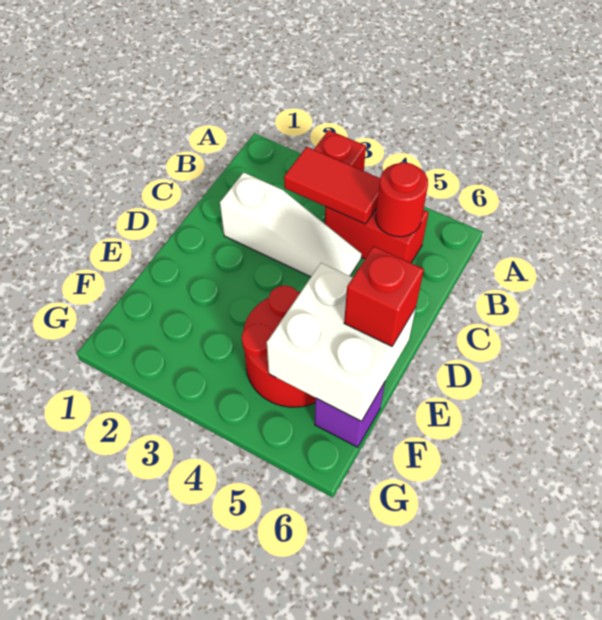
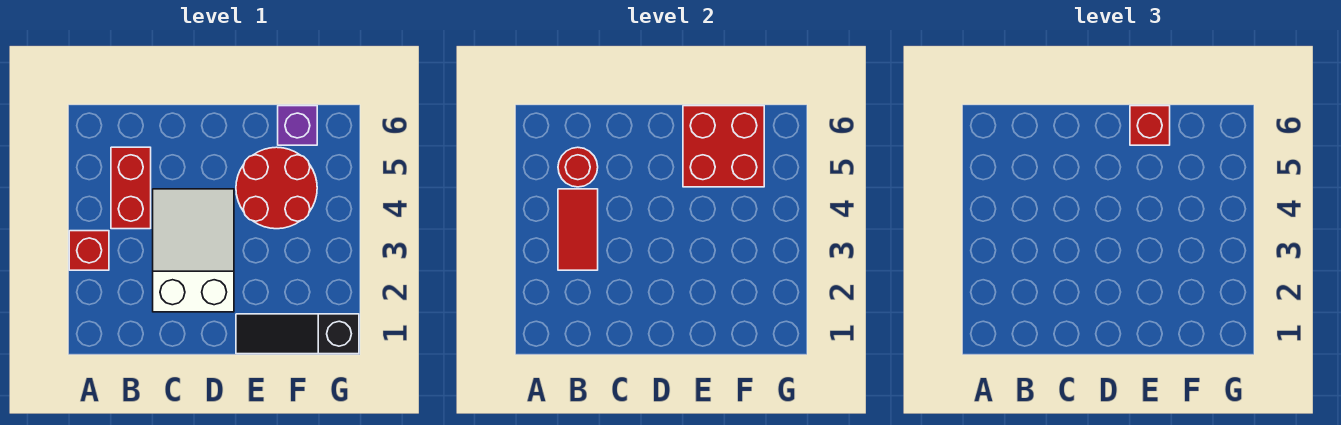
white 1x3 slope [220,172,362,277] -> white 2x3 slope [153,189,234,312]
none -> black 1x3 slope [236,314,359,354]
white 2x2 brick [267,263,416,421] -> red 2x2 brick [683,106,764,187]

